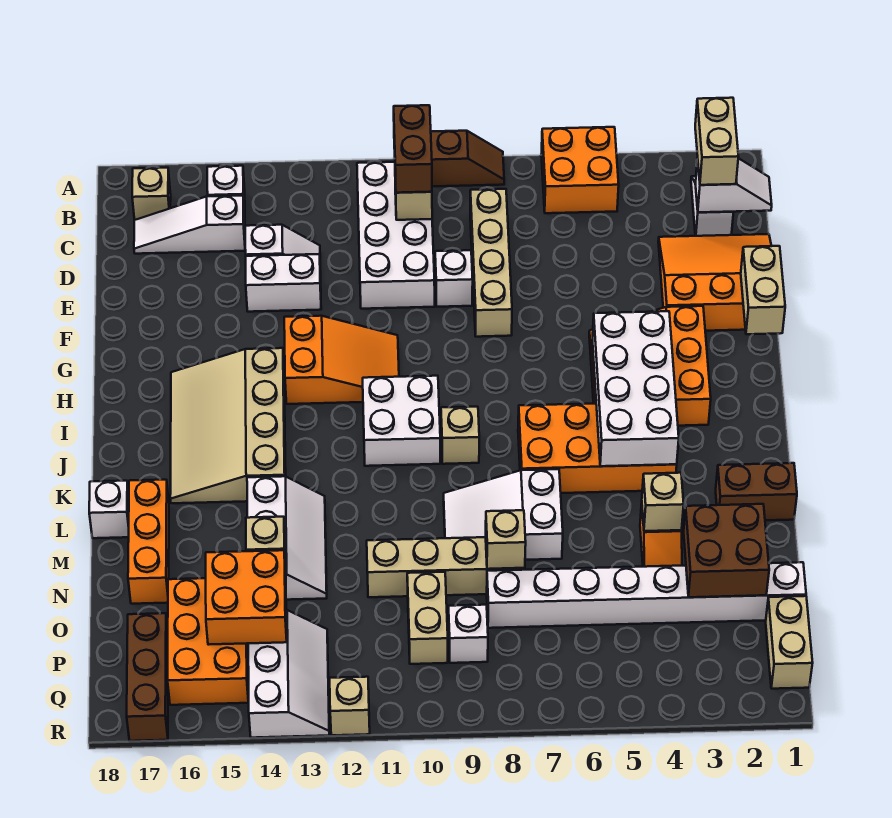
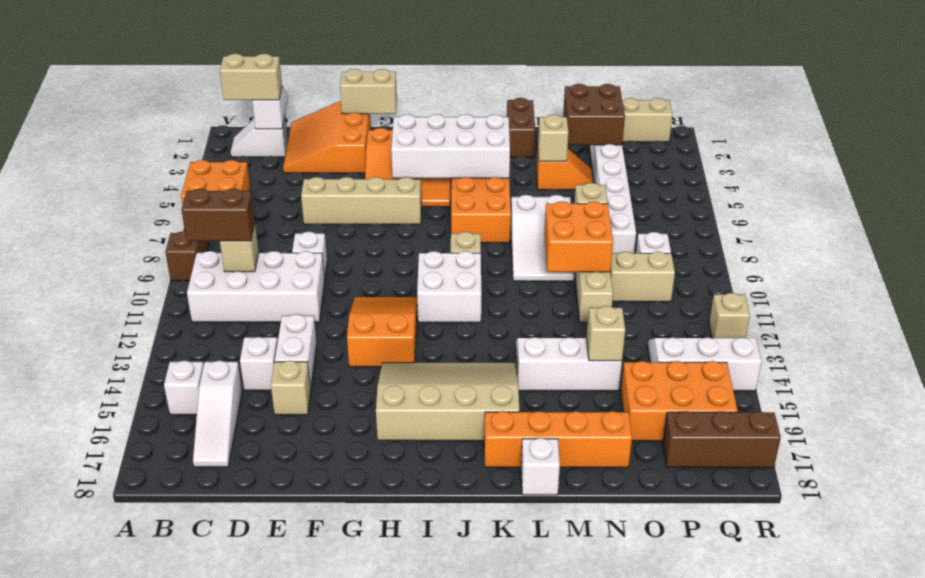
tan 1x1 brick [132,168,171,220] -> tan 1x1 brick moved to [271,361,311,415]
tan 1x4 brick [470,189,512,337] -> tan 1x4 brick moved to [301,177,421,224]
tan 3x4 slope [170,348,286,503] -> tan 3x4 slope turned to [376,362,519,441]
orange 1x3 brick [128,480,169,604] -> orange 1x4 brick [484,411,632,467]
orange 2x2 brick [206,550,287,645] -> orange 2x2 brick moved to [544,201,613,272]

